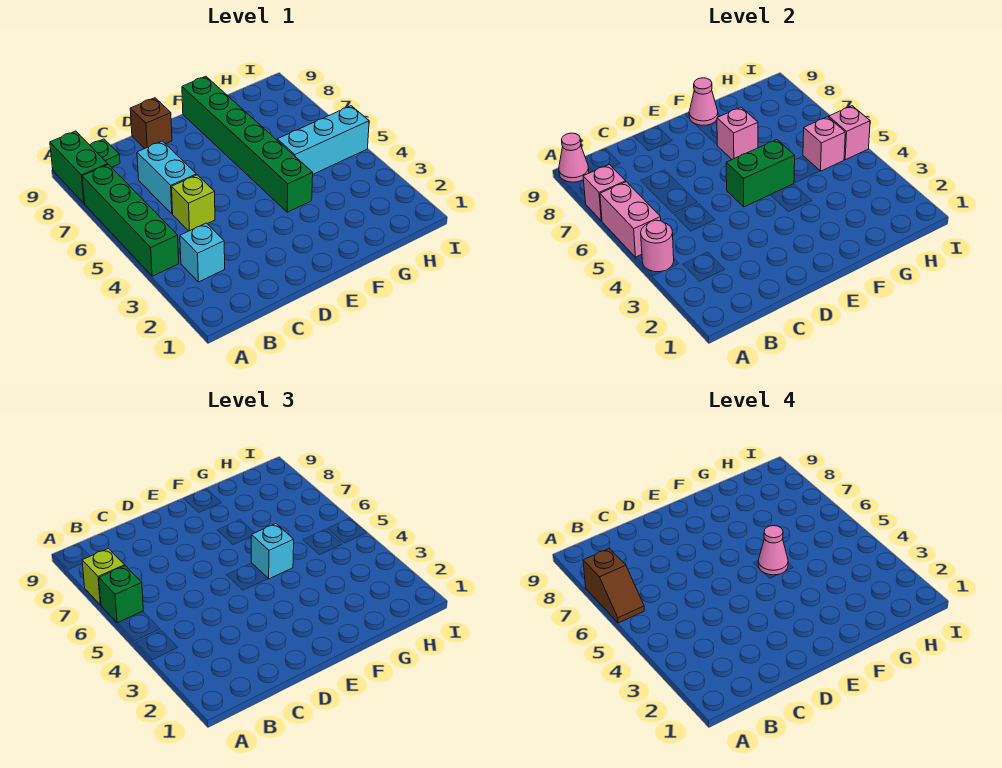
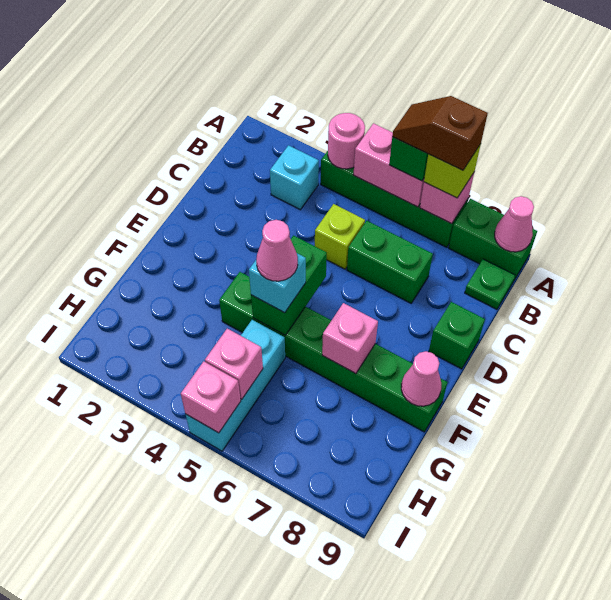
cyan 1x2 brick [137,141,196,214] -> green 1x2 brick [347,221,433,303]
brown 1x1 brick [130,98,172,149] -> green 1x1 brick [429,302,485,369]

